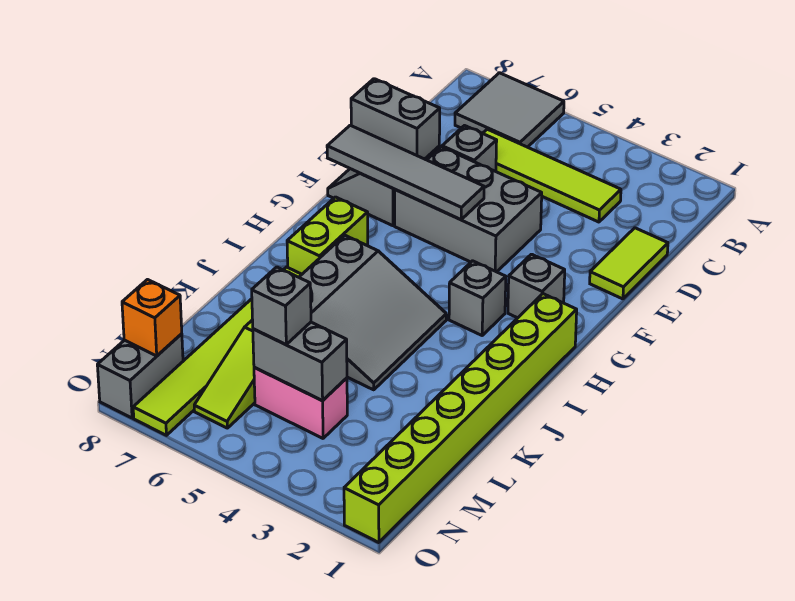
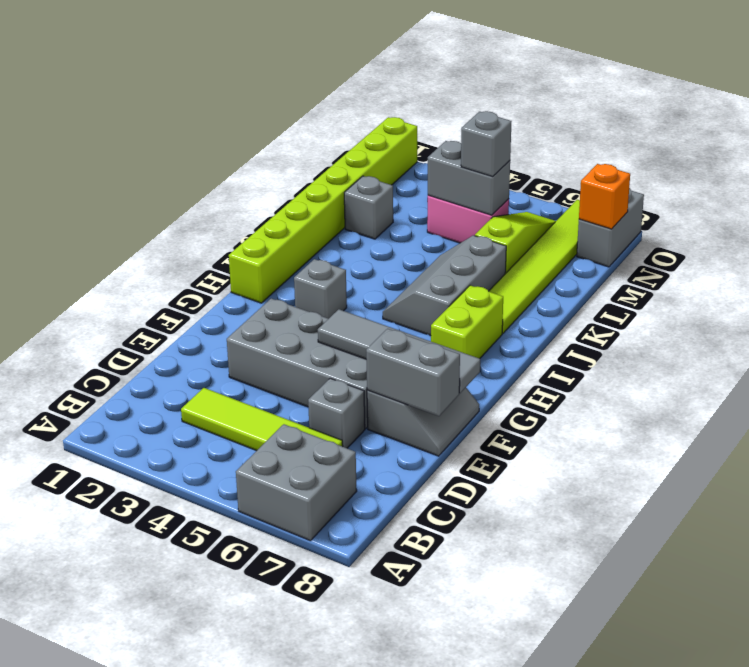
grey 2x2 tile [455,73,564,147] -> grey 2x2 brick [236,424,357,541]
lime 1x2 tile [590,228,668,299] -> none
grey 2x3 brick [395,147,542,272] -> grey 2x4 brick [227,298,368,429]
grey 1x1 brick [508,254,565,318] -> grey 1x1 brick moved to [344,176,393,239]
grey 3x3 slope [299,235,446,390] -> grey 2x3 slope [383,235,506,336]

